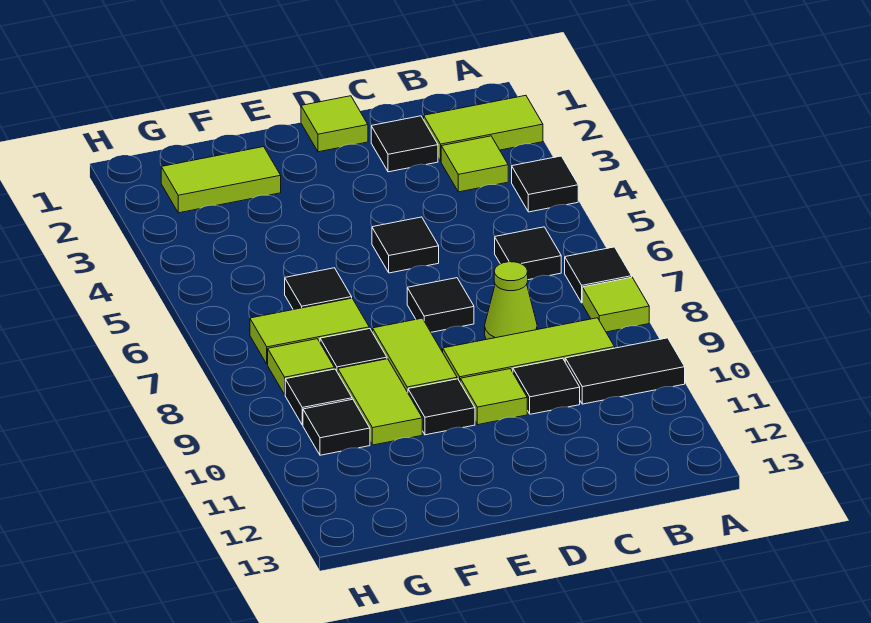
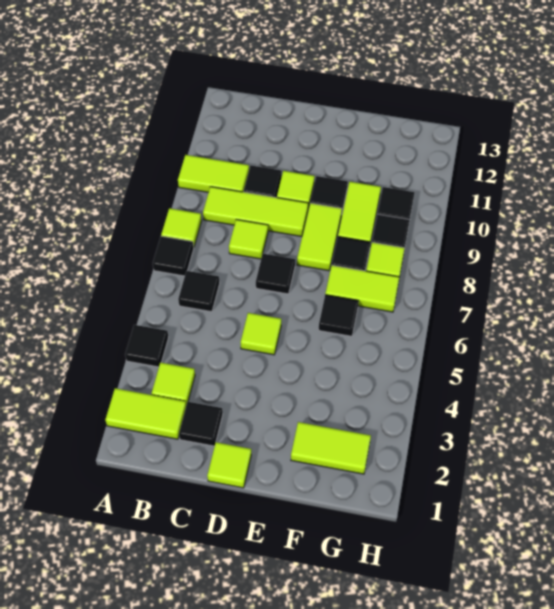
black 1x2 tile [565,338,685,404] -> lime 1x2 tile [178,155,249,192]
lime 1x1 cone [485,262,537,339] -> lime 1x1 tile [229,220,268,259]
black 1x1 tile [372,217,439,273] -> lime 1x1 tile [241,313,281,355]

